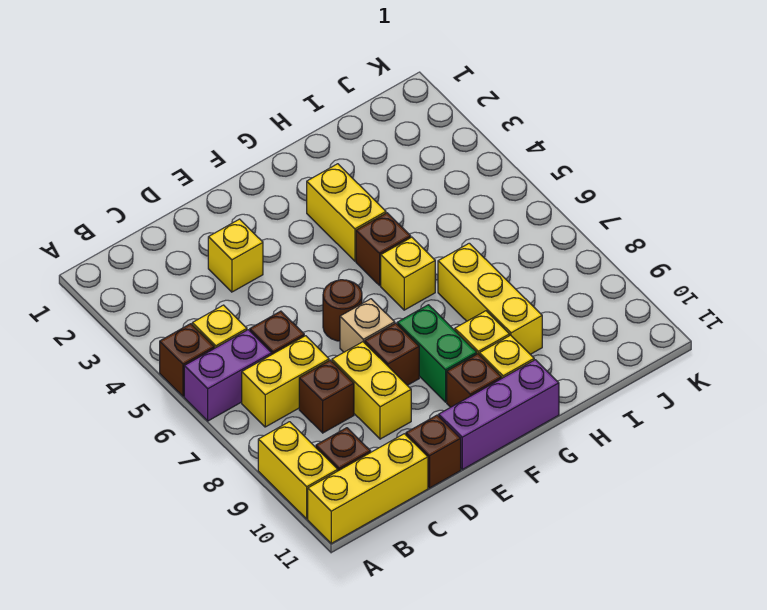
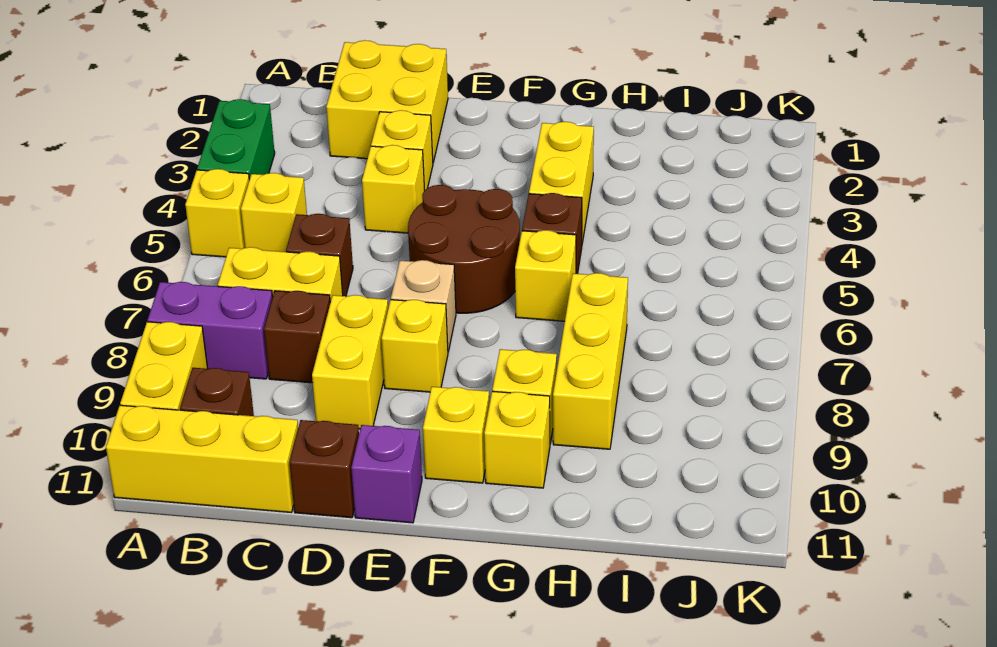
brown 1x1 brick [160,324,214,397] -> yellow 1x1 brick [185,169,249,257]
purple 1x2 brick [184,330,272,421] -> purple 1x2 brick moved to [148,282,273,379]
none -> yellow 2x2 brick [326,40,448,162]
none -> yellow 1x1 brick [362,145,425,233]
brown 1x1 round brick [323,280,362,341] -> brown 2x2 round brick [408,185,520,313]
brown 1x1 brick [365,323,419,385] -> yellow 1x1 brick [381,300,448,392]
purple 1x3 brick [439,360,559,469] -> purple 1x1 brick [351,425,422,523]
green 1x2 brick [397,305,477,402] -> green 1x2 brick moved to [197,99,275,180]
brown 1x1 brick [447,354,501,407] -> yellow 1x1 brick [423,387,489,483]

